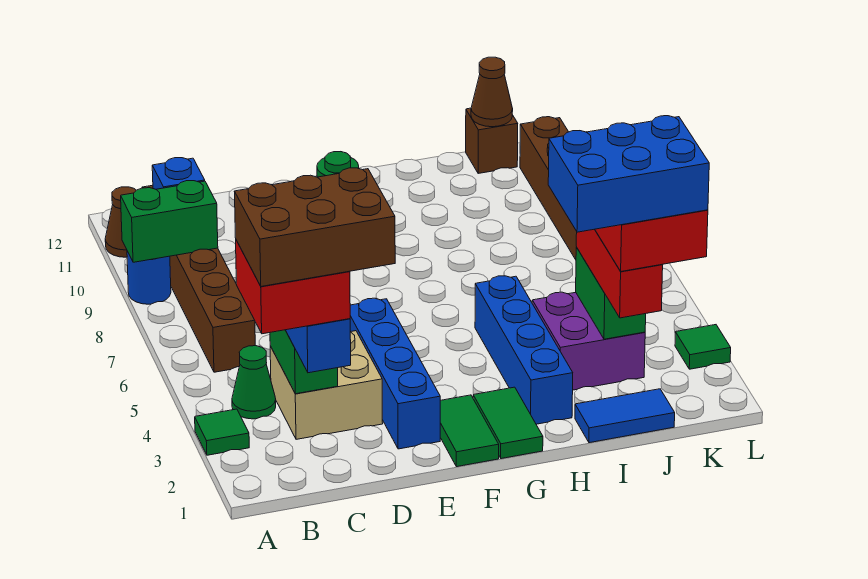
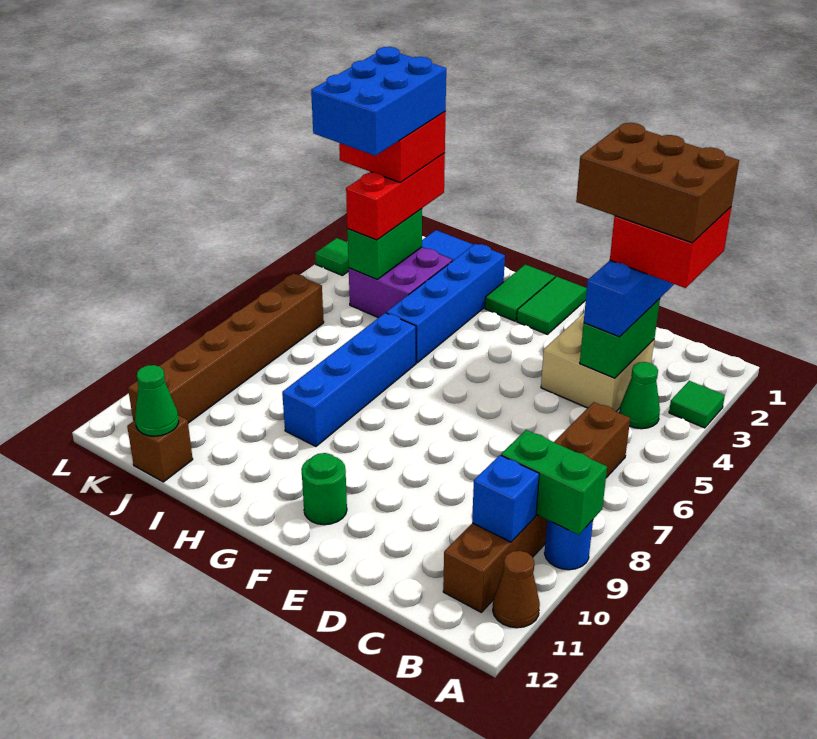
blue 1x4 brick [350,298,440,449] -> blue 1x4 brick moved to [282,313,416,446]
blue 2x3 brick [548,116,709,232] -> blue 2x3 brick turned to [311,47,446,156]
brown 1x1 cone [471,57,513,127] -> green 1x1 cone [135,365,179,436]

